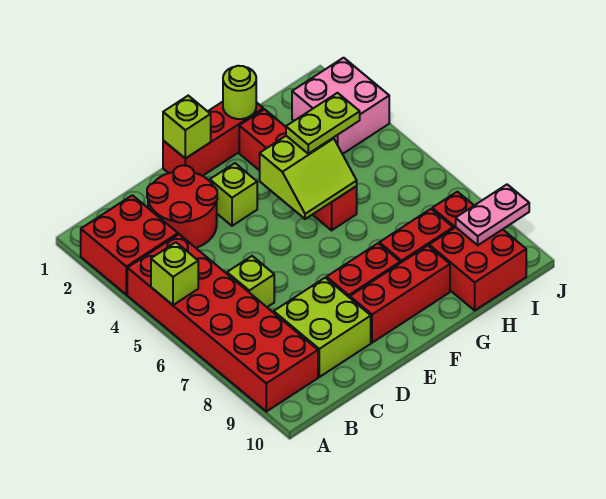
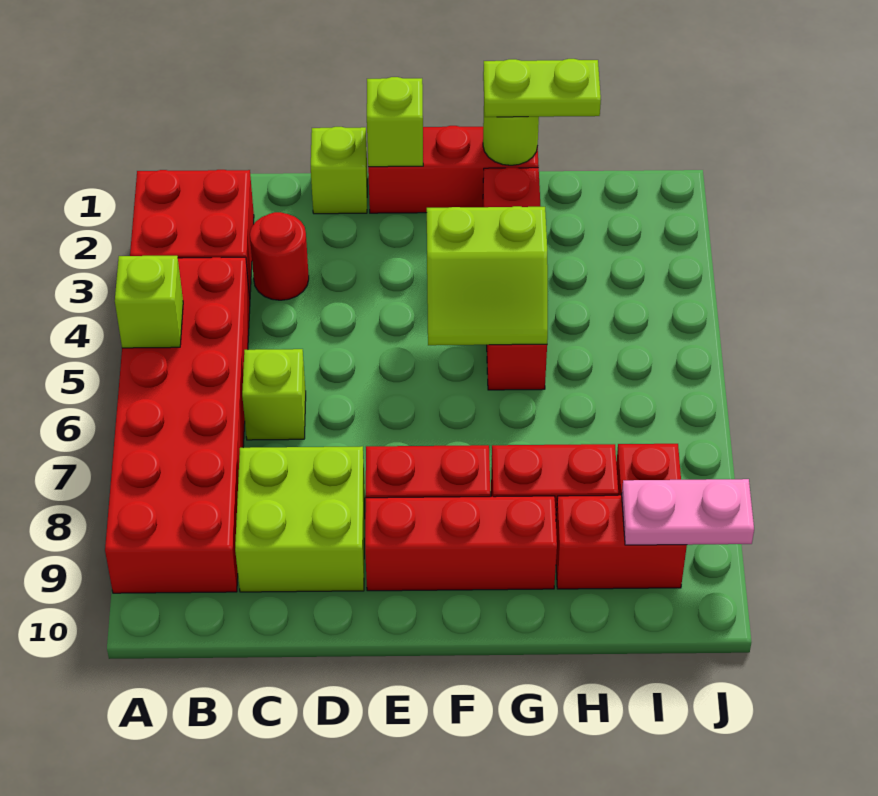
red 2x2 round brick [147,165,217,248] -> red 1x1 round brick [250,212,309,300]
lime 1x1 brick [210,163,257,226] -> lime 1x1 brick moved to [311,127,367,214]
lime 1x2 plate [286,93,360,154] -> lime 1x2 plate moved to [483,59,601,117]
red 2x2 brick [429,227,526,310] -> red 1x2 brick [556,495,687,589]
pink 2x2 brick [292,58,389,154] -> none

